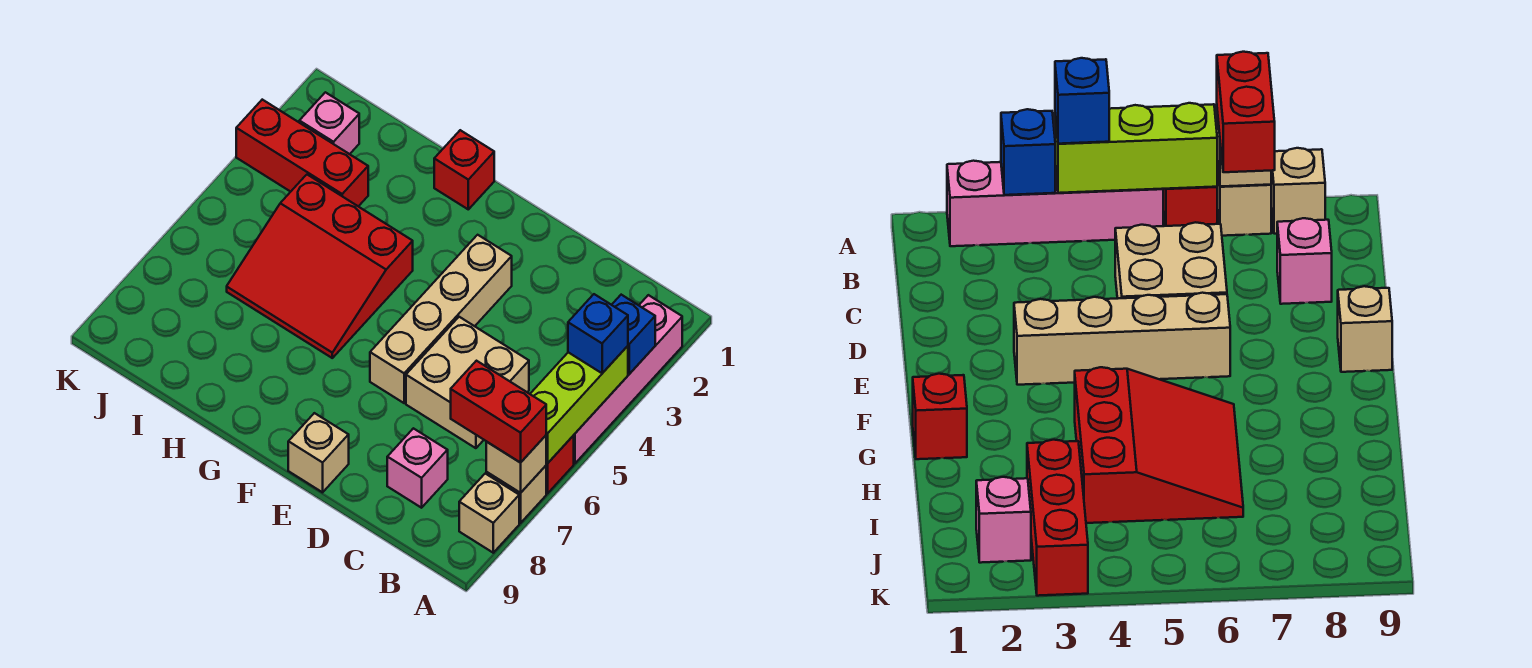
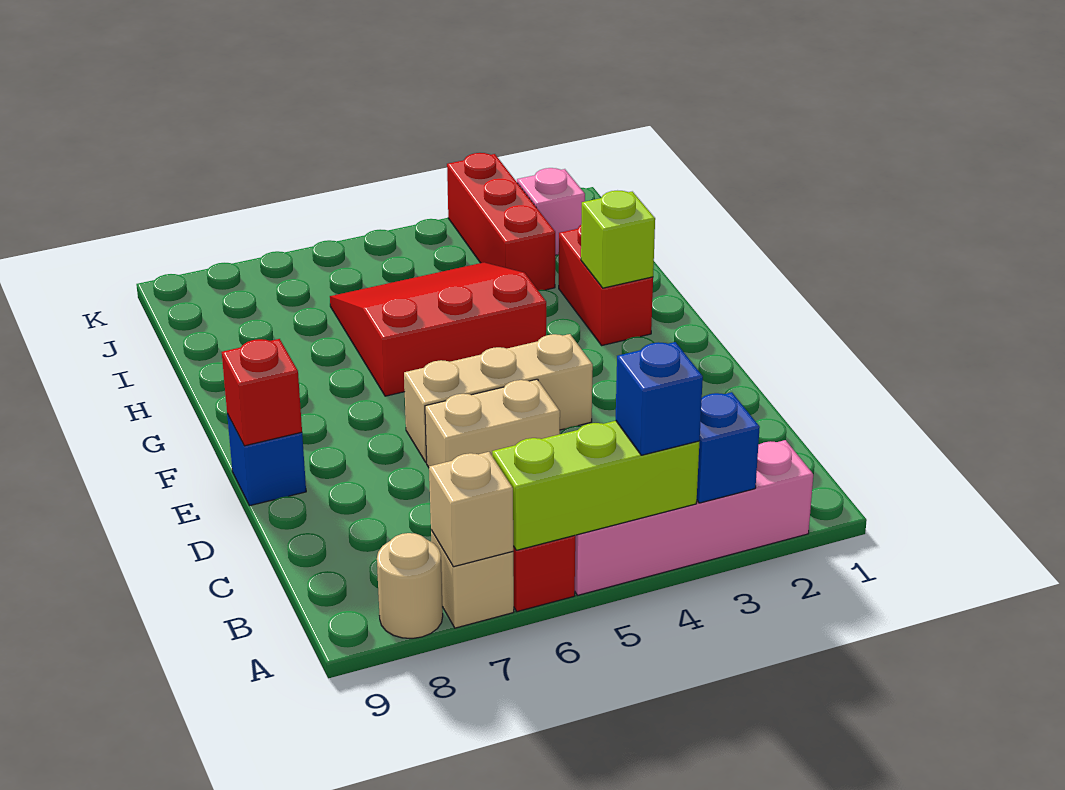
red 1x2 brick [451,361,546,463] -> red 1x2 brick moved to [559,225,653,345]
tan 1x1 brick [459,474,519,553] -> tan 1x1 round brick [377,533,443,638]
tan 2x2 brick [406,317,529,448] -> tan 1x2 brick [425,379,560,467]
pink 1x1 brick [387,428,448,508] -> none
tan 1x4 brick [370,235,512,403] -> tan 1x3 brick [404,334,593,463]
tan 1x1 brick [288,413,349,492] -> blue 1x1 brick [227,414,306,506]
red 1x1 brick [434,130,494,209] -> red 1x1 brick moved to [222,339,302,446]
none -> lime 1x1 brick [581,191,655,288]
red 3x3 slope [227,175,413,358] -> red 3x3 slope turned to [330,262,546,396]

